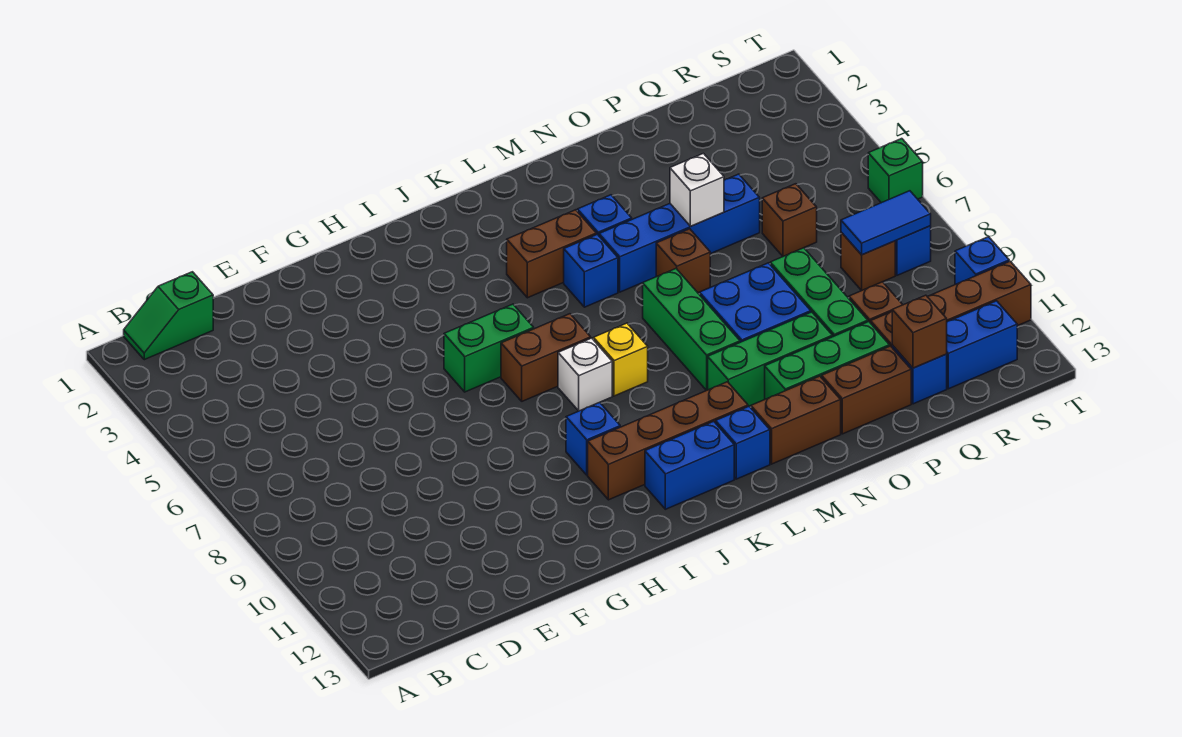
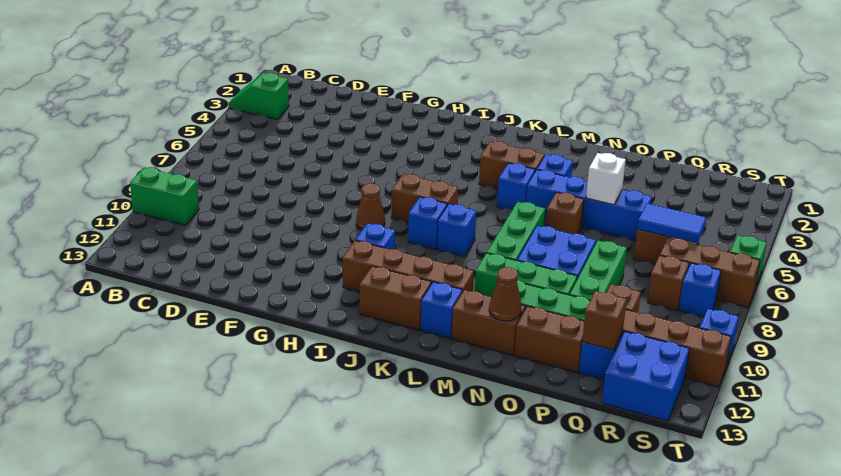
green 1x2 slope [124,272,213,360] -> green 1x2 slope moved to [229,73,289,120]
green 1x2 brick [444,304,534,392] -> green 1x2 brick moved to [130,167,199,225]
none -> brown 1x1 cone [356,183,385,230]
white 1x1 brick [558,338,612,411] -> blue 1x1 brick [408,197,447,249]
blue 1x2 brick [645,421,734,509] -> brown 1x2 brick [360,266,431,330]
yellow 1x1 brick [593,323,648,396] -> blue 1x1 brick [437,204,476,256]
none -> brown 1x1 cone [489,267,522,321]
none -> brown 1x3 brick [660,238,760,307]
blue 1x2 tile [841,191,931,255] -> blue 1x2 tile moved to [637,203,706,244]
blue 1x2 brick [947,301,1017,389] -> blue 2x2 brick [602,332,689,421]

